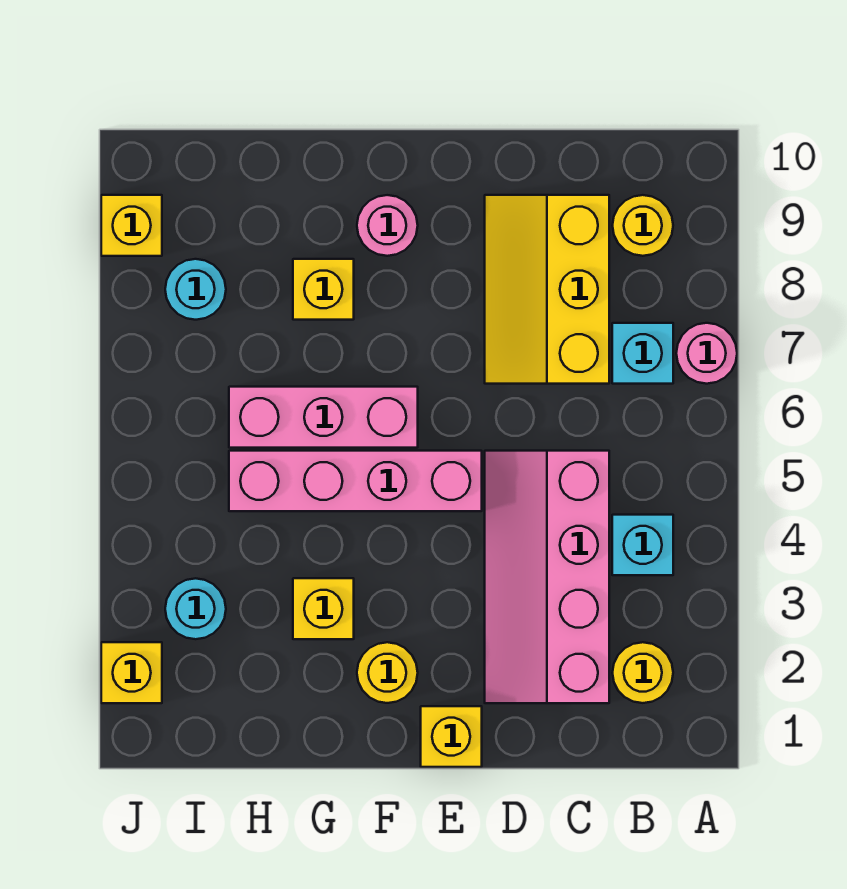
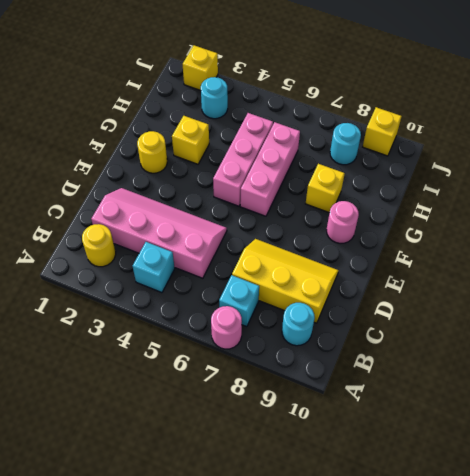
yellow 1x1 round brick [612,195,673,256] -> cyan 1x1 round brick [282,303,315,346]
yellow 1x1 brick [421,706,482,767] -> none
pink 1x4 brick [229,451,482,511] -> pink 1x3 brick [213,113,273,206]

